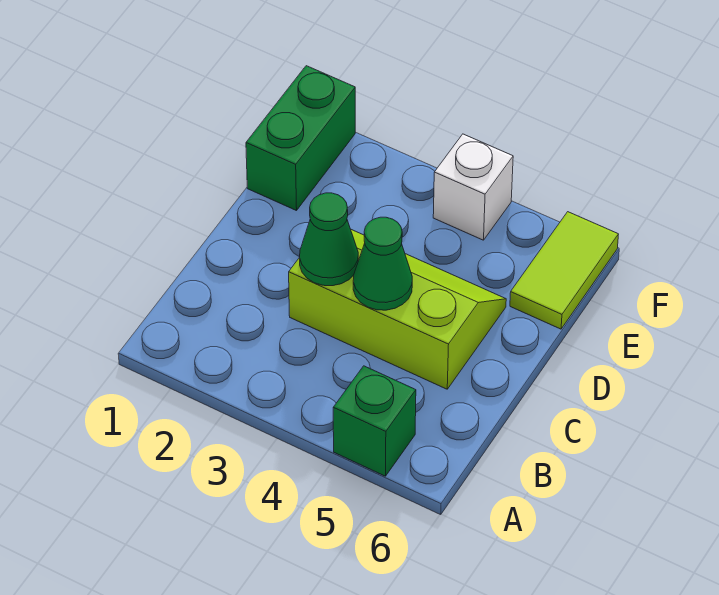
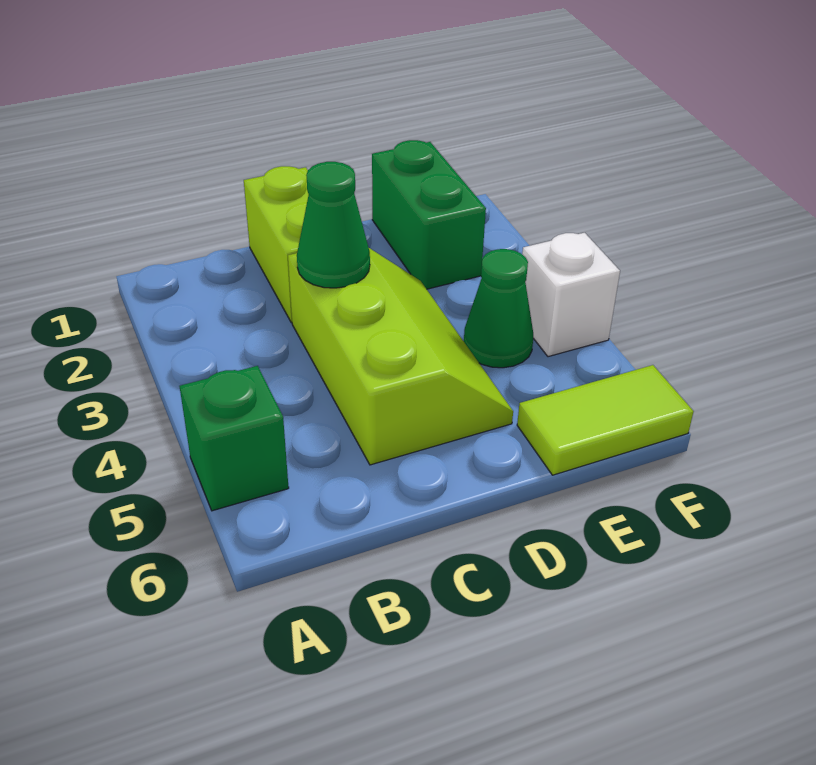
none -> lime 1x2 brick [244,166,309,323]
green 1x1 cone [353,217,412,310] -> green 1x1 cone moved to [464,249,533,368]
green 1x2 brick [246,66,355,211] -> green 1x2 brick turned to [372,140,486,289]

